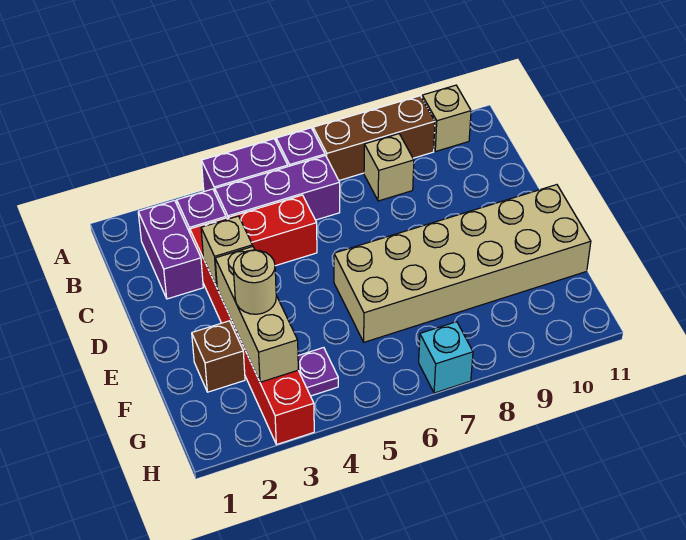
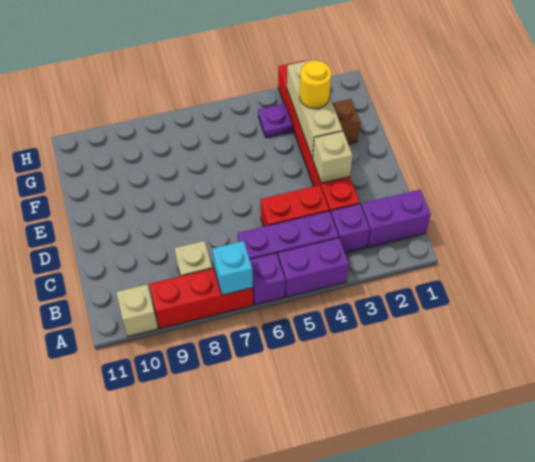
brown 1x3 brick [313,96,435,180] -> red 1x3 brick [149,268,253,329]
purple 1x2 brick [138,200,203,299] -> purple 1x2 brick turned to [361,190,431,248]
tan 2x6 brick [334,185,591,342] -> none
tan 1x1 round brick [233,250,276,314] -> yellow 1x1 round brick [300,61,331,109]
cyan 1x1 brick [419,322,473,393] -> cyan 1x1 brick moved to [212,241,253,295]

